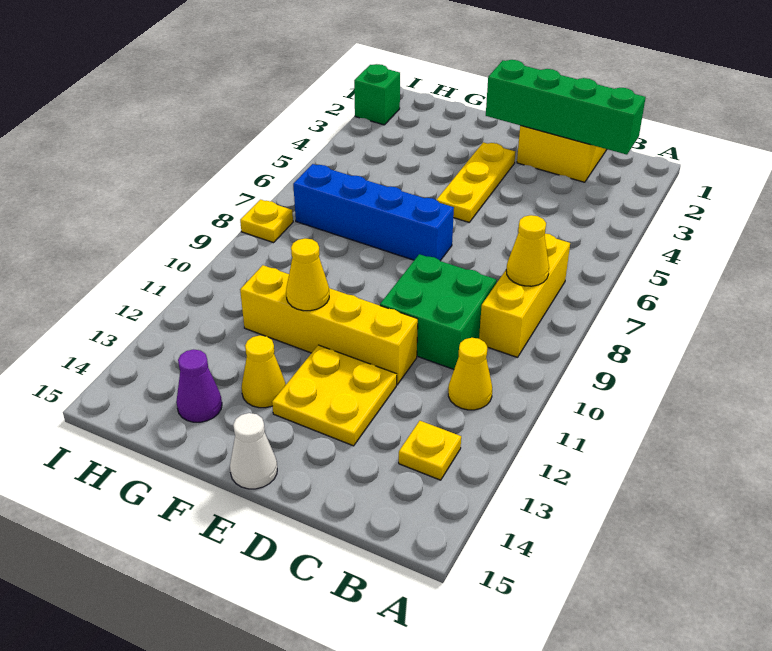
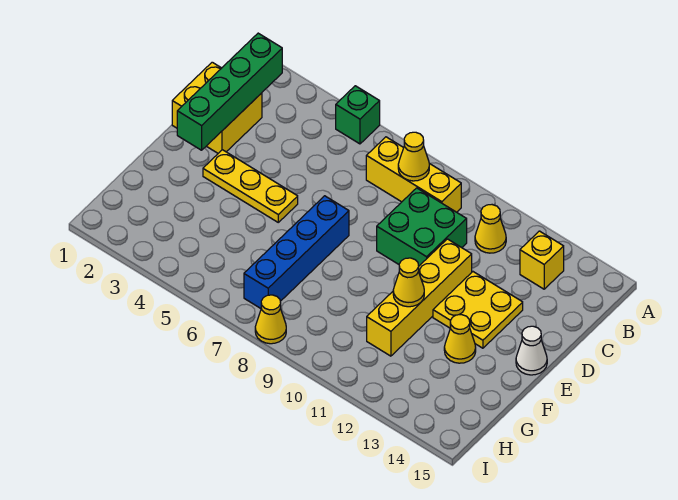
yellow 1x1 plate [399,421,461,480] -> yellow 1x1 brick [520,231,564,289]
purple 1x1 cone [176,349,222,422] -> none
green 1x1 brick [354,64,400,125] -> green 1x1 brick moved to [336,86,380,144]
yellow 1x1 plate [240,200,293,243] -> yellow 1x1 cone [255,295,286,344]

